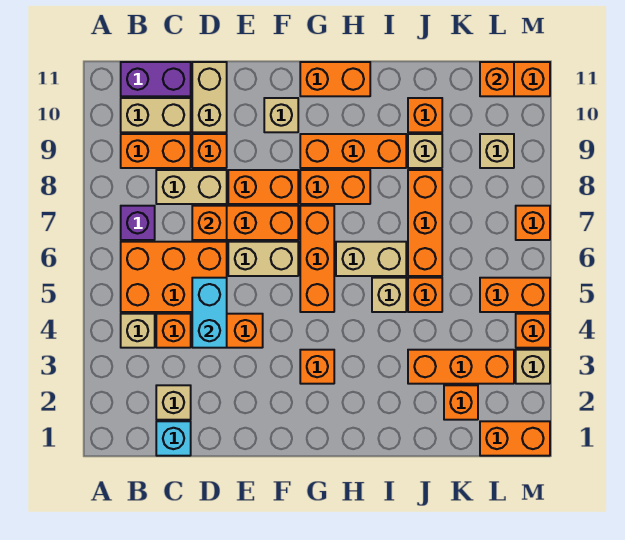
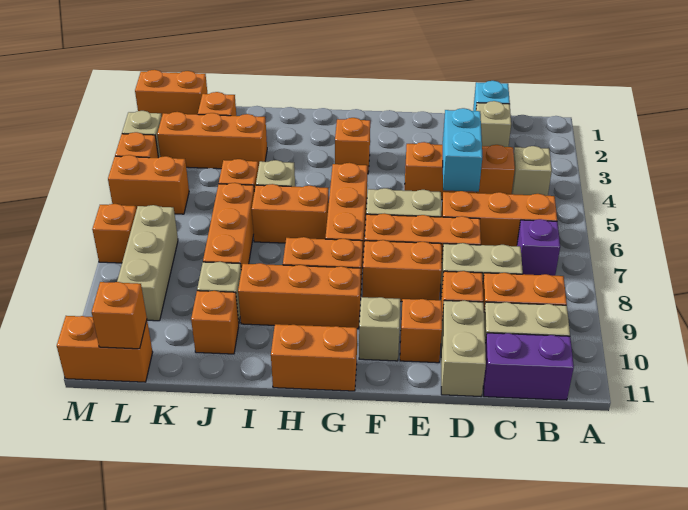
orange 2x3 brick [121,242,227,312] -> orange 1x3 brick [441,191,557,246]
orange 1x1 brick [192,206,227,240] -> orange 1x1 brick moved to [400,299,442,363]
tan 1x2 brick [336,242,406,276] -> orange 1x2 brick [252,184,329,243]
tan 1x1 brick [480,134,514,168] -> tan 1x3 brick [117,205,178,321]

